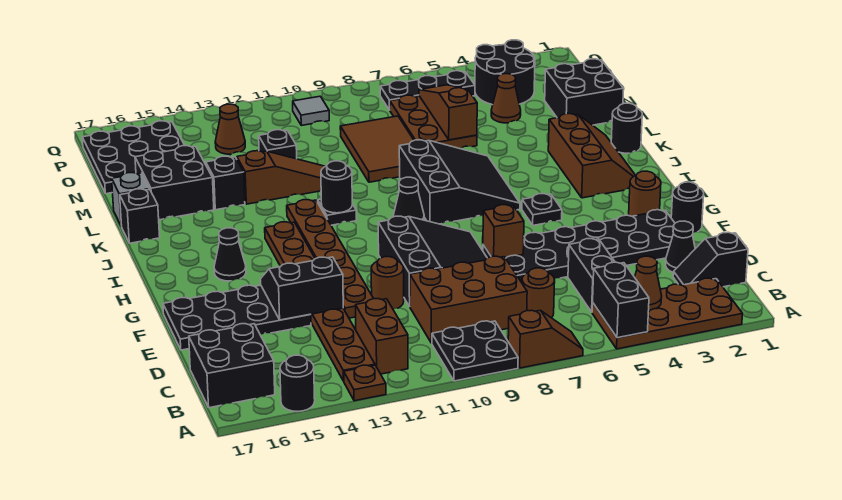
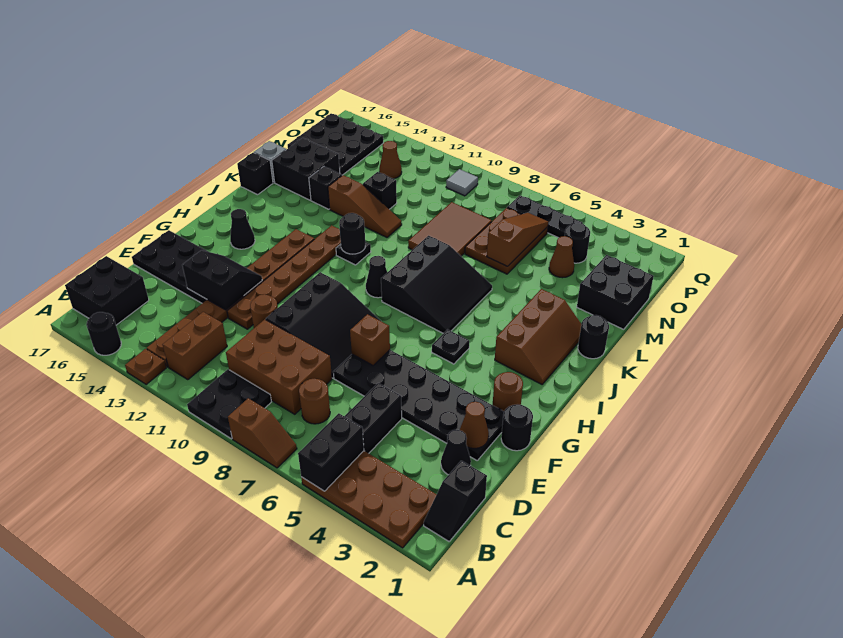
brown 1x1 cone [635,256,662,310] -> brown 1x1 cone moved to [460,402,489,449]
black 1x2 slope [673,232,748,287] -> black 1x2 slope turned to [424,461,487,541]
black 2x2 round brick [475,40,535,105] -> black 1x1 round brick [565,222,590,263]

